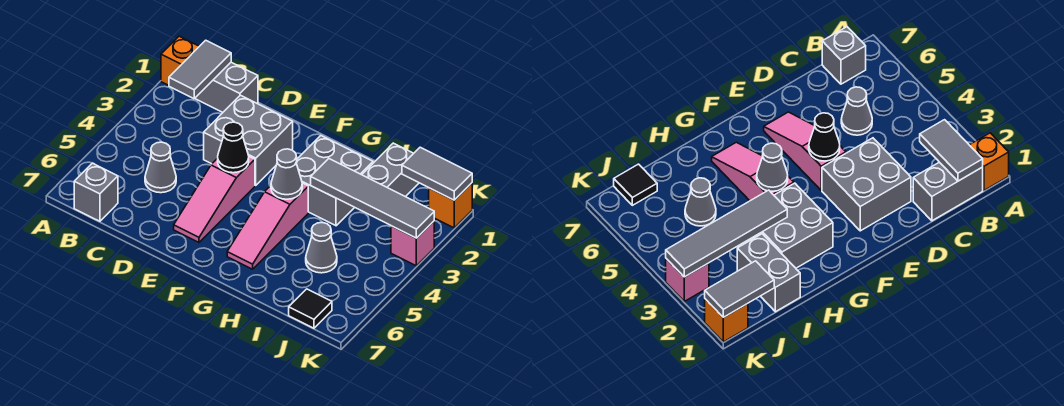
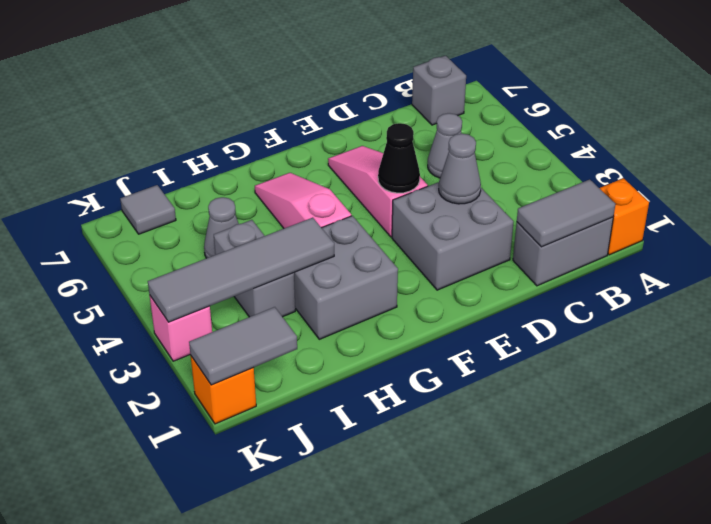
grey 1x2 tile [169,40,231,99] -> grey 1x2 tile turned to [517,179,615,247]
grey 1x1 cone [271,149,302,199] -> grey 1x1 cone moved to [439,134,481,204]
grey 1x2 brick [362,143,419,197] -> grey 1x2 brick moved to [214,220,295,317]
black 1x1 tile [289,289,332,328] -> grey 1x1 tile [120,185,176,234]

